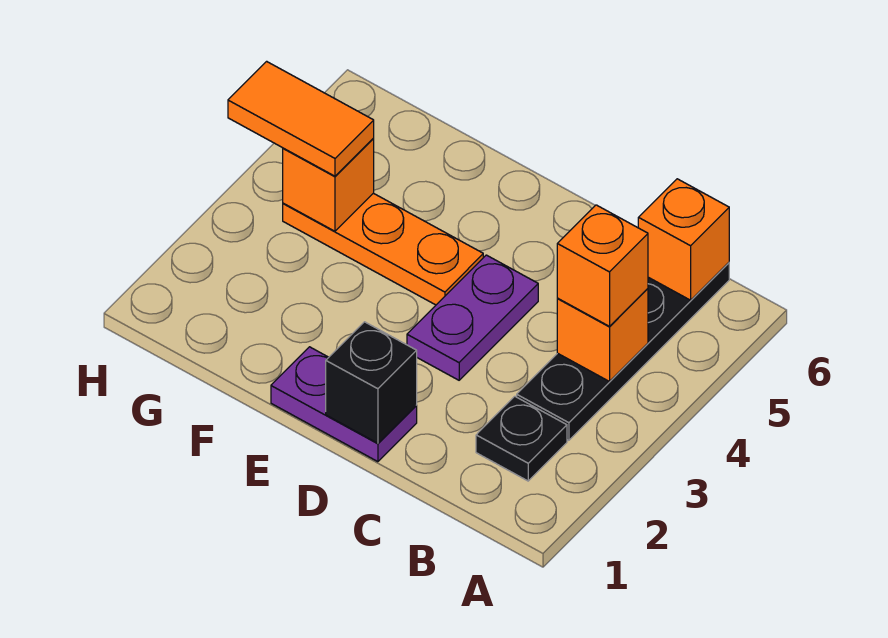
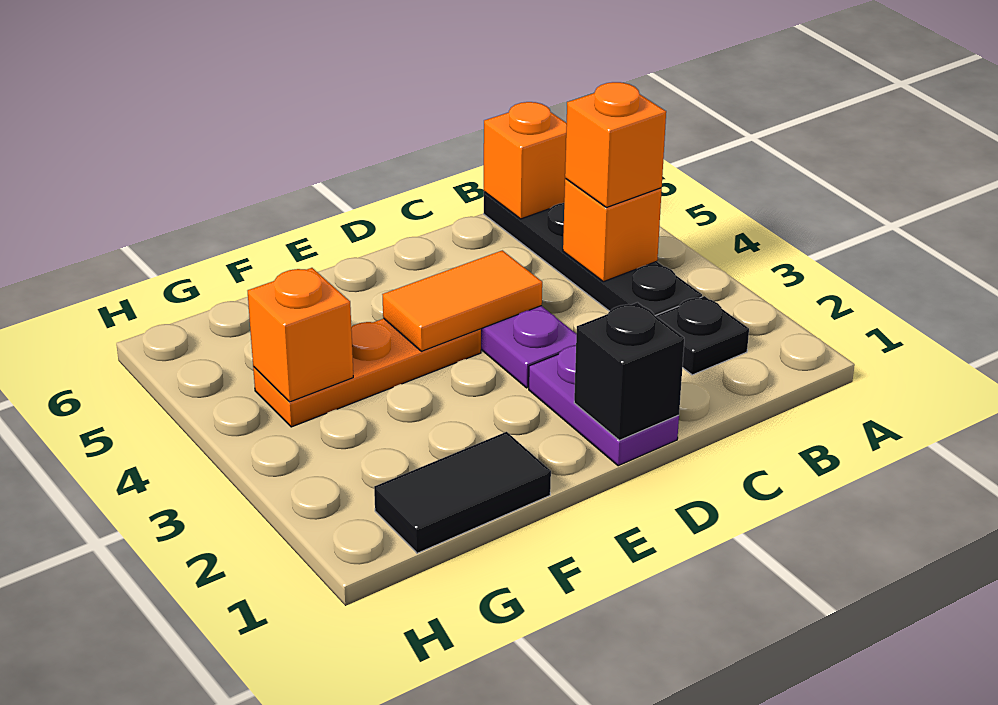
purple 1x2 plate [271,347,417,462] -> purple 1x2 plate turned to [529,346,679,466]
none -> black 1x2 tile [374,432,551,553]
orange 1x2 tile [228,61,374,176] -> orange 1x2 tile moved to [382,250,542,351]

